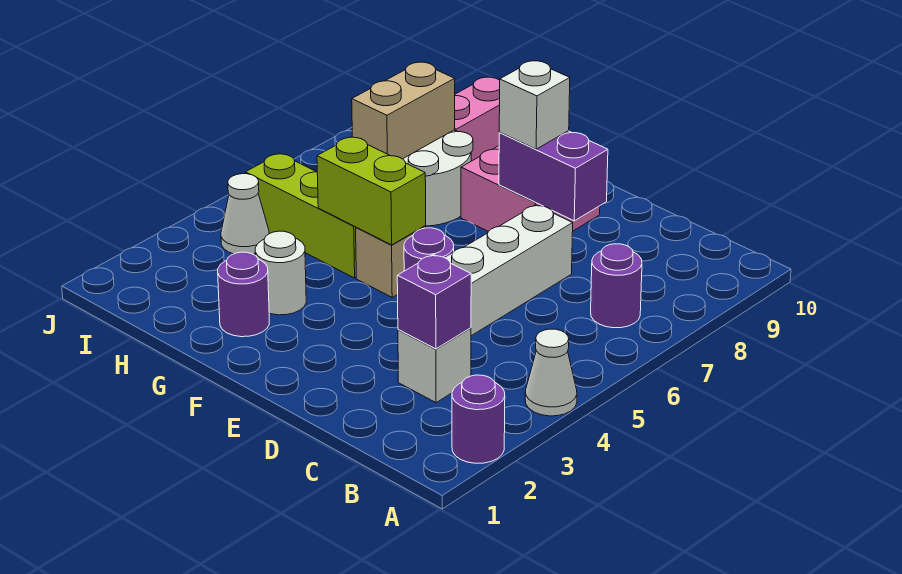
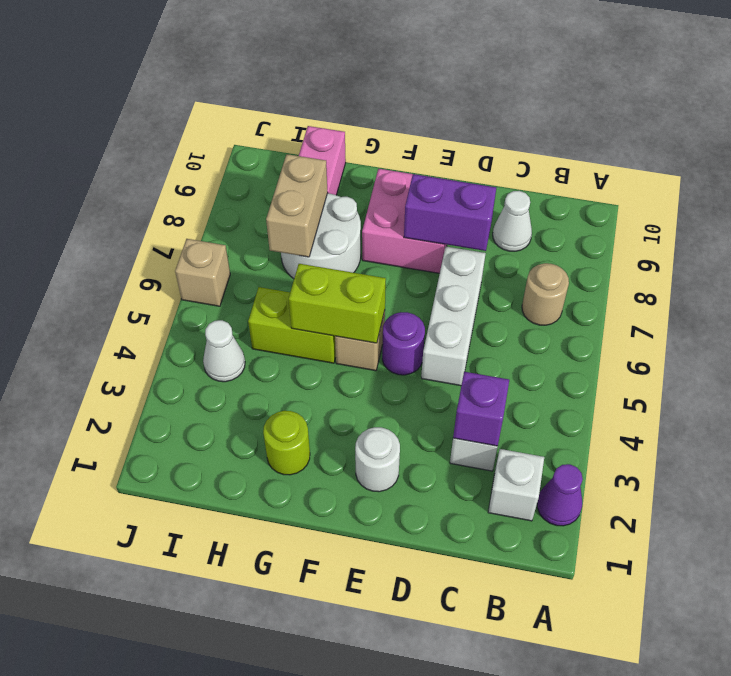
purple 1x1 round brick [452,375,505,463] -> purple 1x1 cone [537,464,583,526]
white 1x1 cone [525,329,577,416] -> white 1x1 cone moved to [493,191,532,251]
purple 1x1 round brick [591,244,642,328] -> tan 1x1 round brick [522,263,569,325]
white 1x1 brick [499,61,570,149] -> white 1x1 brick moved to [488,449,544,521]
purple 1x1 round brick [218,252,269,337] -> lime 1x1 round brick [263,411,310,475]
white 1x1 round brick [255,231,306,315] -> white 1x1 round brick moved to [355,427,400,492]
lime 1x3 brick [245,153,356,278] -> lime 1x2 brick [248,287,336,363]
none -> tan 1x1 brick [175,239,230,306]

